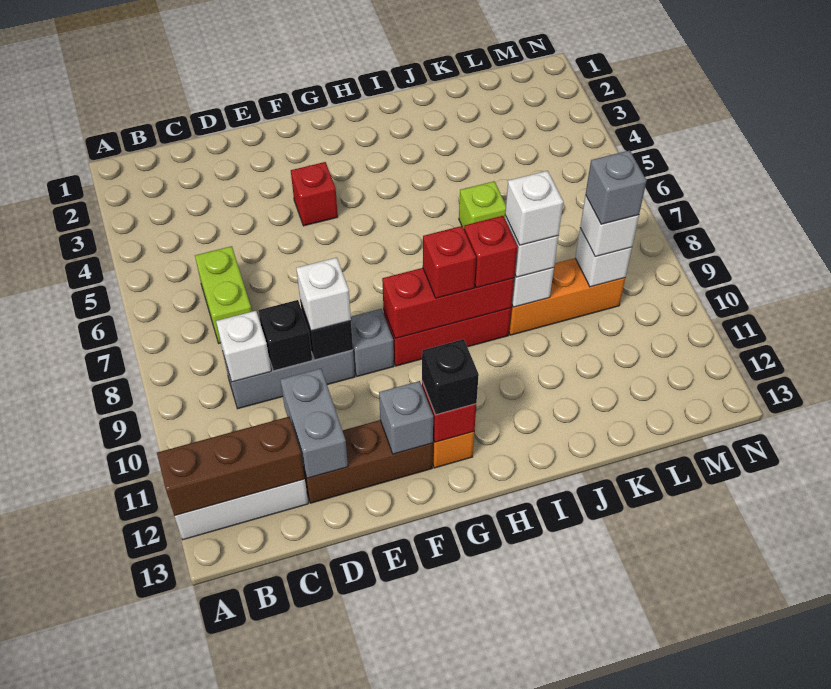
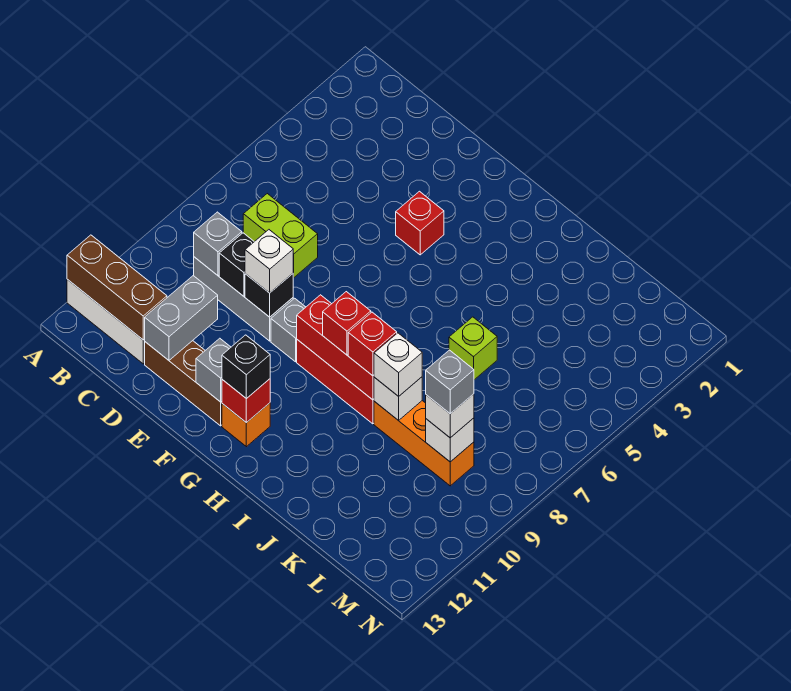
lime 1x2 brick [195,246,252,343] -> lime 1x2 brick turned to [243,194,318,278]
white 1x1 brick [216,311,271,382] -> grey 1x1 brick [194,212,242,276]
white 1x1 brick [505,171,563,245] -> none

